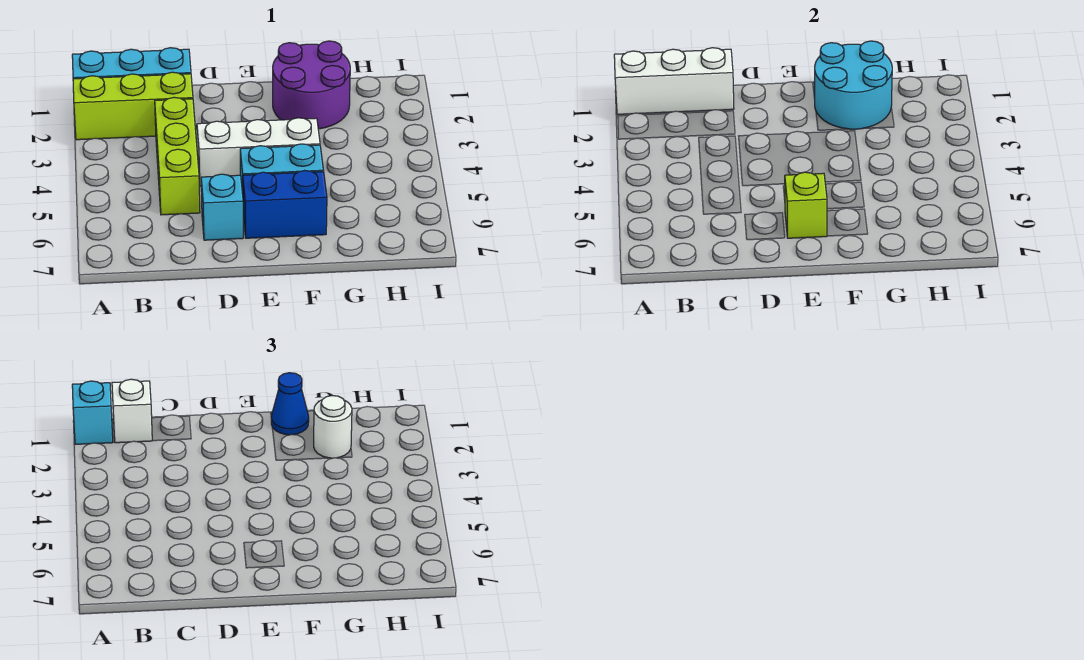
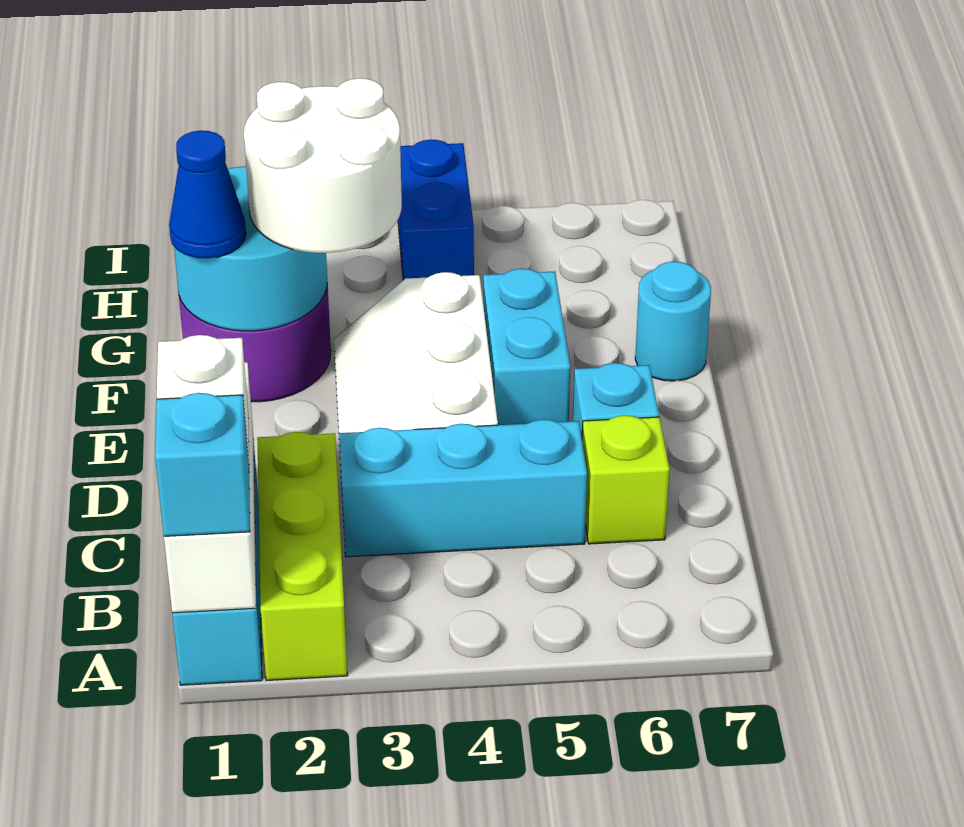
lime 1x3 brick [155,97,200,215] -> cyan 1x3 brick [339,419,587,557]
blue 1x2 brick [243,170,327,238] -> blue 1x2 brick moved to [398,140,474,280]
lime 1x1 brick [785,172,827,238] -> lime 1x1 brick moved to [582,415,670,544]
none -> cyan 1x1 round brick [635,262,711,381]
white 1x1 round brick [314,396,352,458] -> white 2x2 round brick [244,78,402,253]

